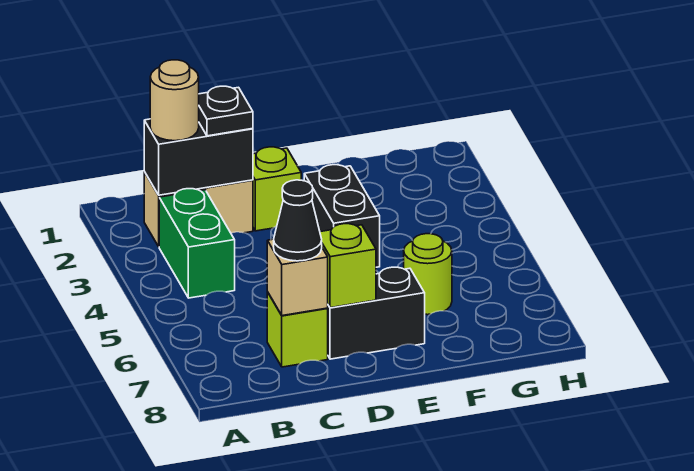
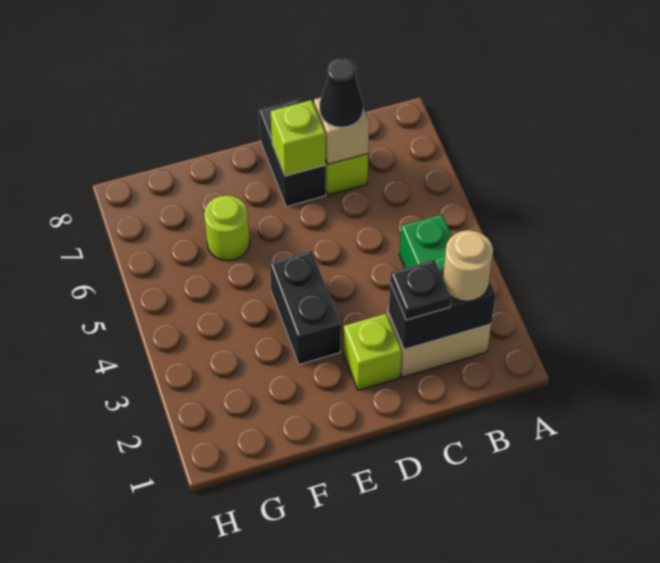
black 1x2 brick [328,267,425,359] -> black 1x2 brick turned to [259,99,326,207]

